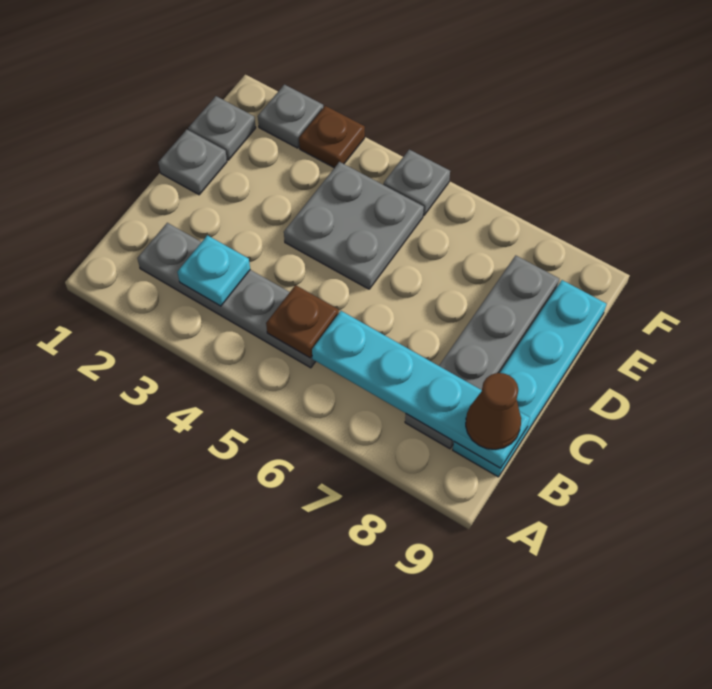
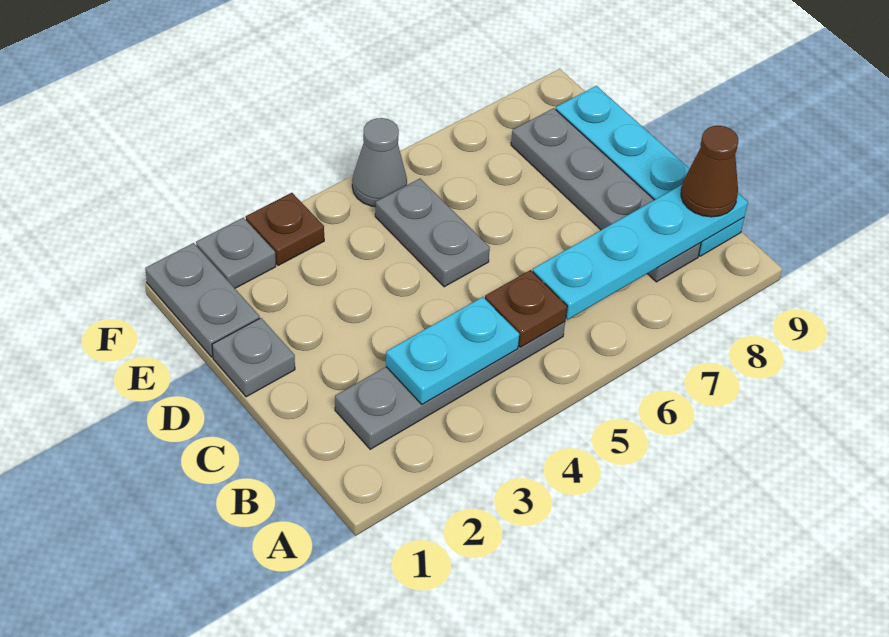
cyan 1x1 plate [177,235,250,306] -> cyan 1x2 plate [386,297,519,404]
grey 2x2 plate [284,162,424,289] -> grey 1x2 plate [375,179,490,287]
grey 1x1 plate [188,96,256,160] -> grey 1x2 plate [145,243,260,357]
grey 1x1 plate [383,150,450,215] -> grey 1x1 cone [352,118,407,207]

